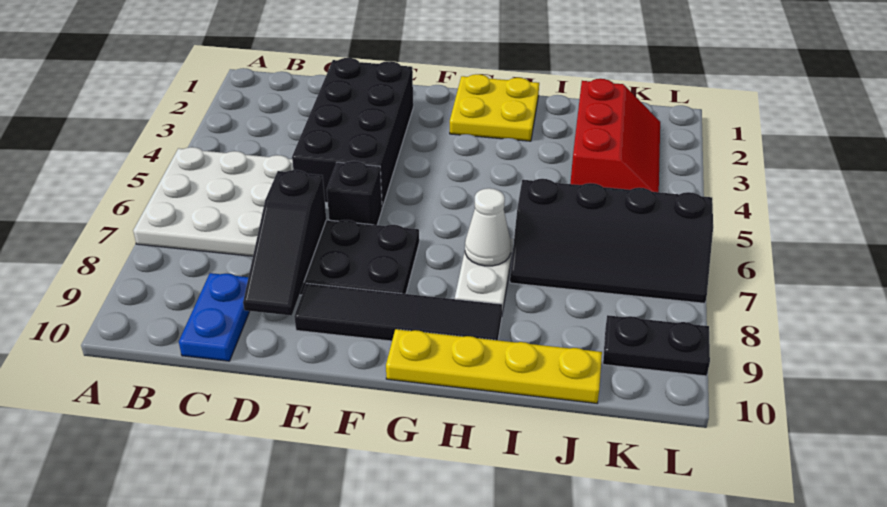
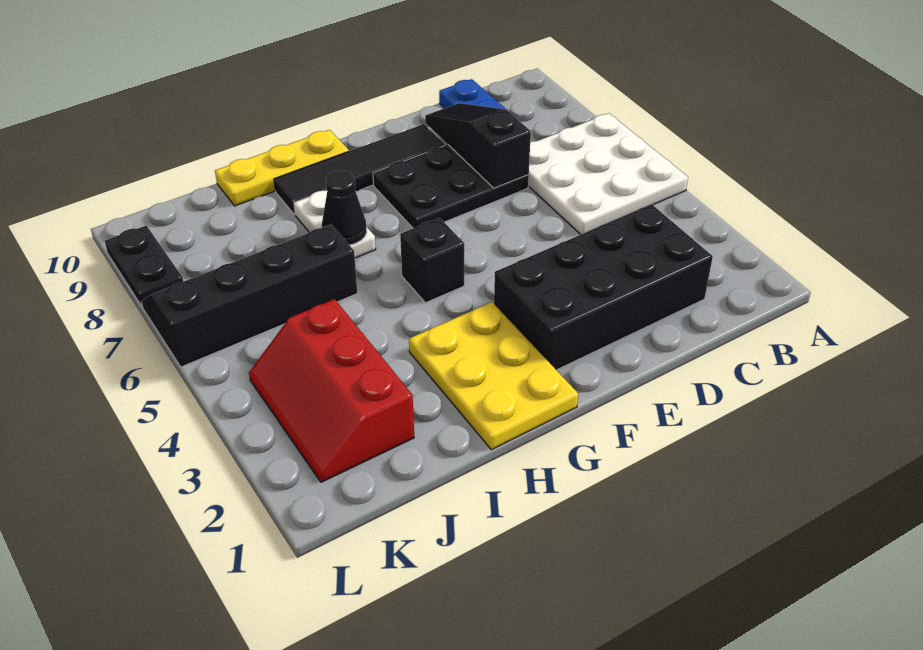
black 2x4 brick [292,58,413,208] -> black 2x4 brick turned to [494,204,713,370]
black 1x1 brick [327,161,382,225] -> black 1x1 brick moved to [400,218,464,303]
yellow 2x2 plate [450,74,539,141] -> yellow 2x3 plate [409,302,578,450]
yellow 1x4 plate [386,329,602,403] -> yellow 1x3 plate [215,130,349,206]
white 1x1 cone [465,188,511,266] -> black 1x1 cone [322,171,367,245]
black 1x2 plate [603,315,710,376] -> black 1x2 plate turned to [105,226,183,307]

